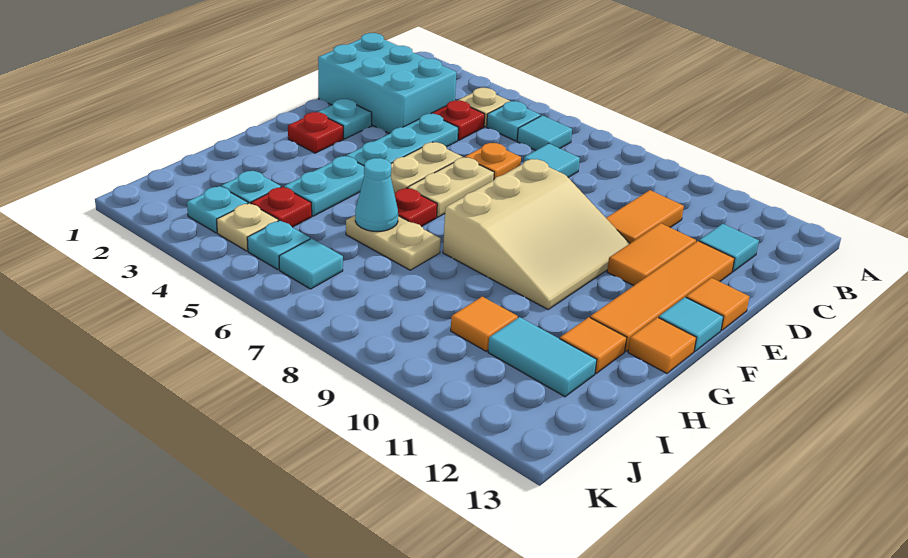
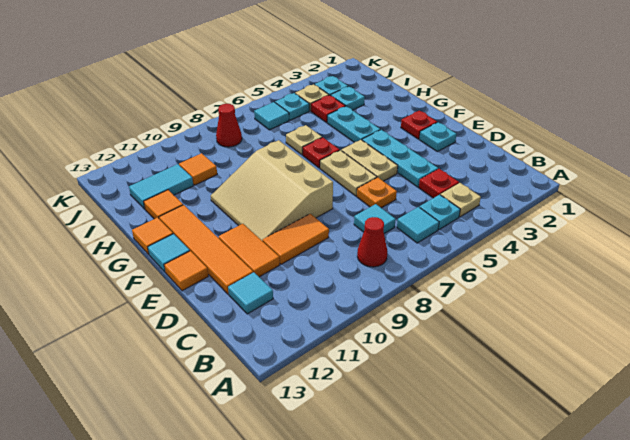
none -> red 1x1 cone [357,217,388,267]
cyan 2x3 brick [318,33,456,134] -> none
orange 1x2 tile [606,190,684,243] -> orange 1x2 tile turned to [262,214,329,264]
tan 1x2 plate [346,216,441,270] -> tan 1x1 plate [286,125,322,155]
cyan 1x1 cone [355,158,398,231] -> none
none -> red 1x1 cone [216,104,242,147]

